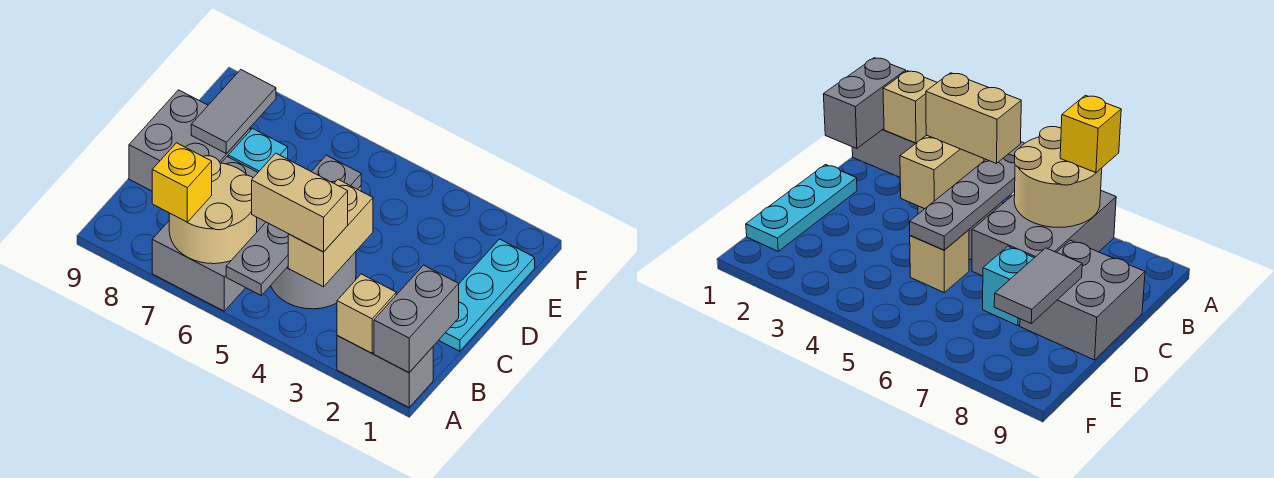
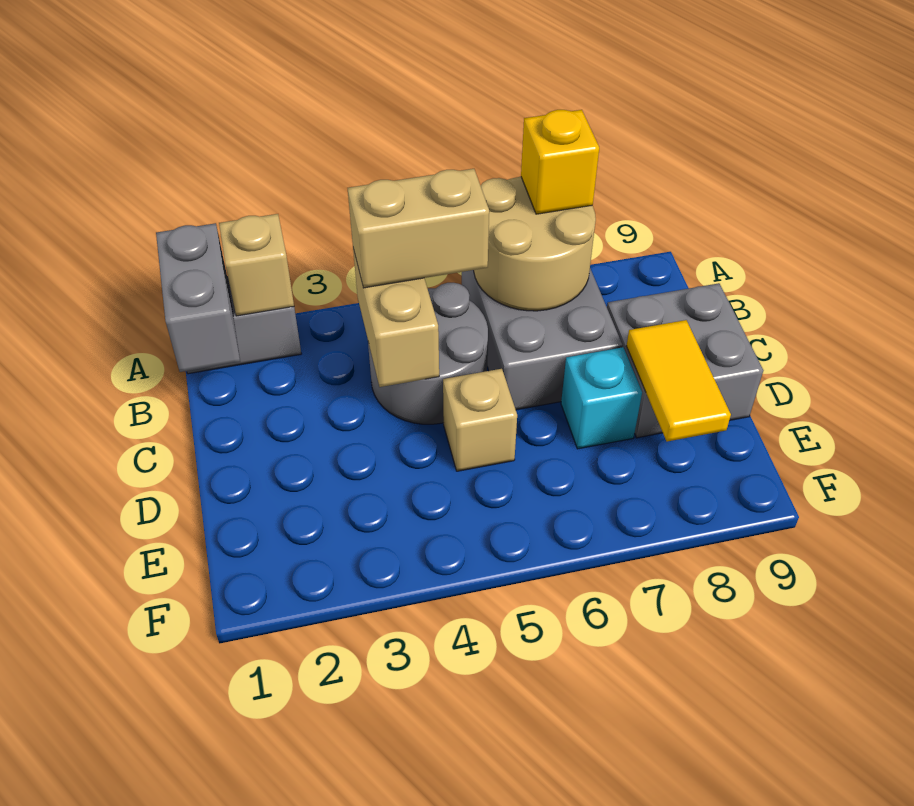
grey 1x4 plate [226,155,361,295] -> none
cyan 1x3 plate [439,239,535,351] -> none
grey 1x2 tile [191,70,276,154] -> yellow 1x2 tile [626,320,731,442]

